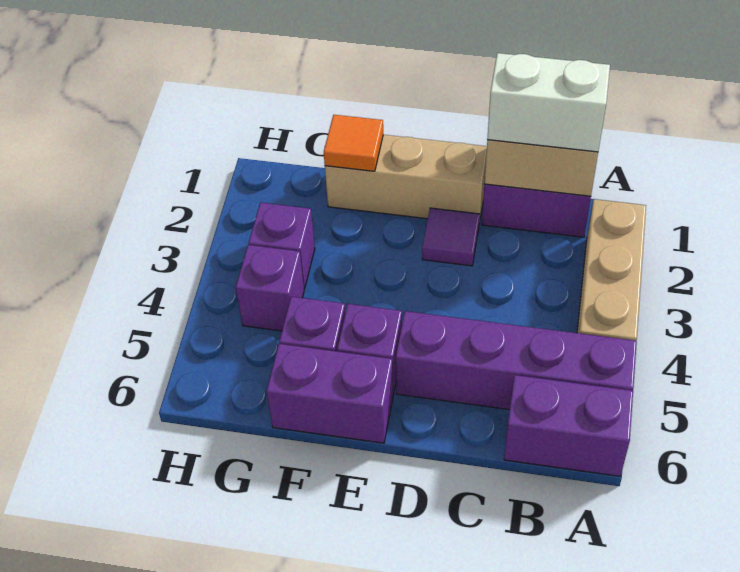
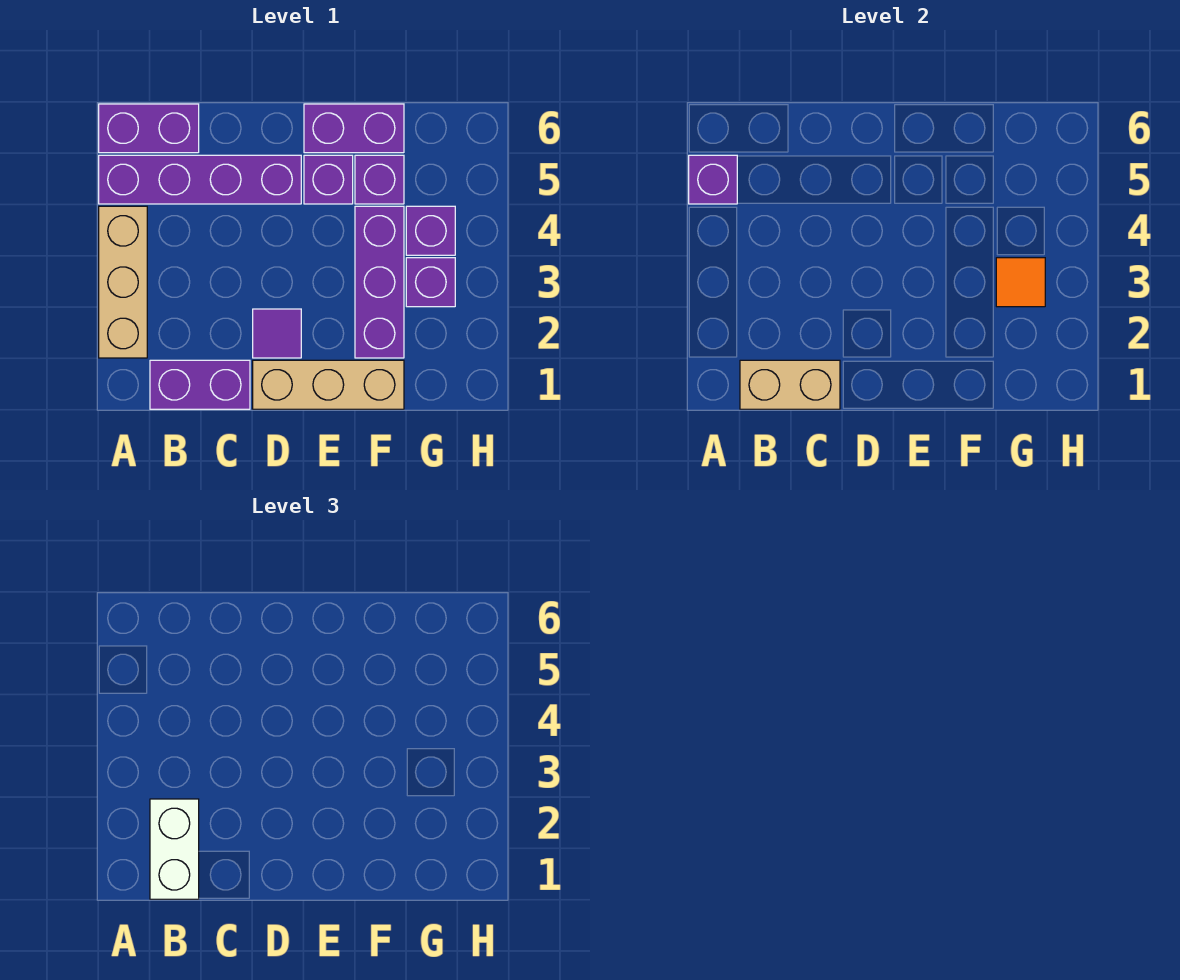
none -> purple 1x1 brick [689,155,737,204]
white 1x2 brick [487,53,610,152] -> white 1x2 brick turned to [150,799,199,899]
orange 1x1 tile [324,115,383,171] -> orange 1x1 tile moved to [996,258,1045,307]
none -> purple 1x3 brick [355,206,404,358]

